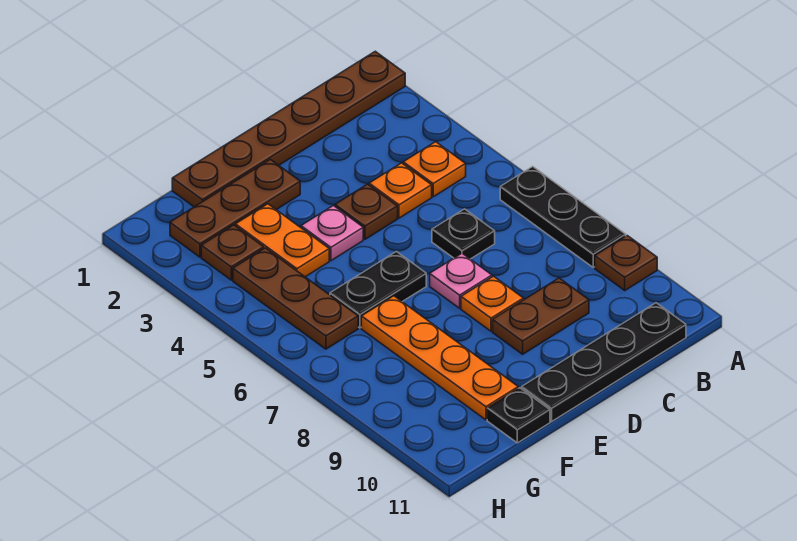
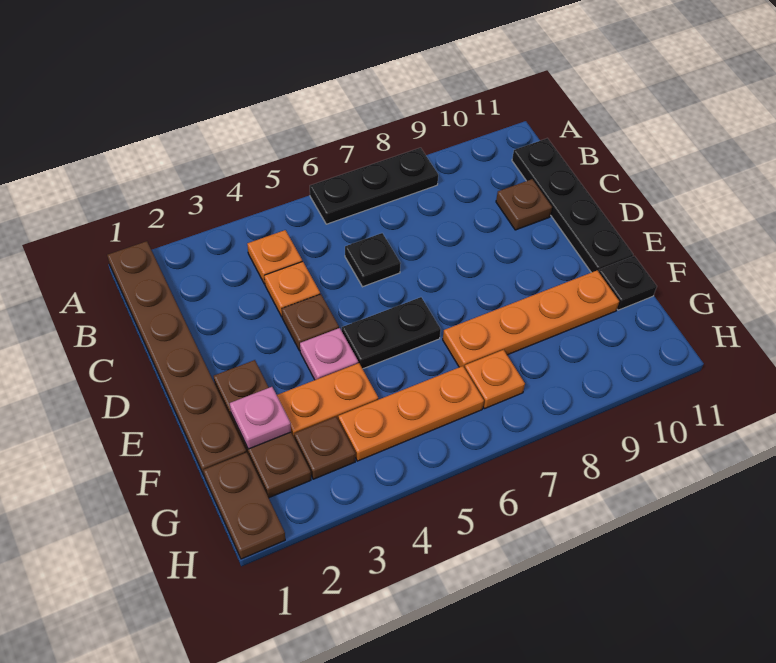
brown 1x1 plate [595,236,657,290] -> brown 1x1 plate moved to [496,179,552,230]
brown 1x2 plate [493,278,589,354] -> brown 1x2 plate moved to [203,452,285,559]
pink 1x1 plate [430,253,492,308] -> pink 1x1 plate moved to [230,387,291,449]
orange 1x1 plate [461,276,524,331] -> orange 1x1 plate moved to [465,350,525,409]
black 1x2 plate [330,252,426,328] -> black 1x2 plate turned to [342,297,441,369]
brown 1x3 plate [233,248,358,349] -> orange 1x3 plate [338,366,484,461]

